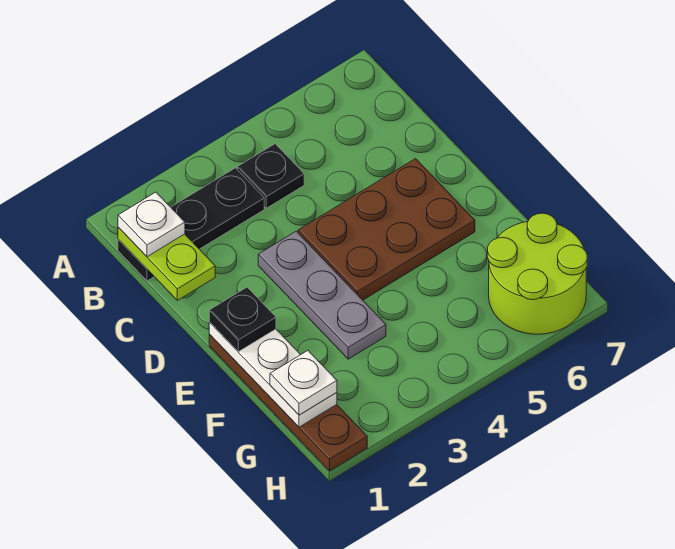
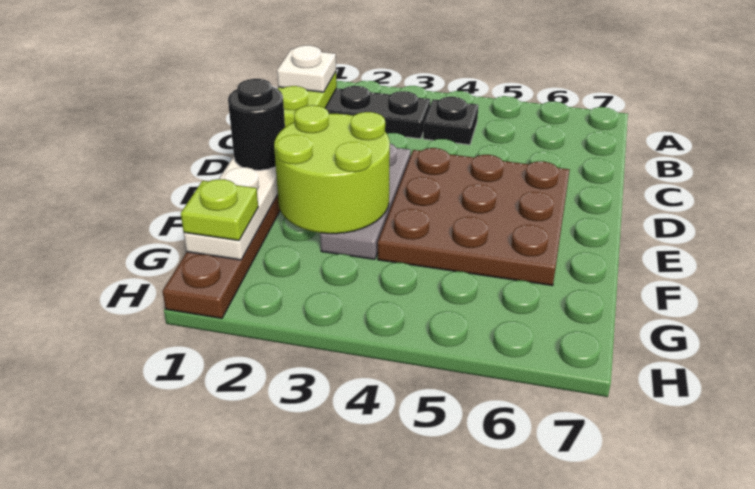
brown 2x3 plate [298,159,475,300] -> brown 3x3 plate [378,148,570,286]
black 1x1 plate [209,287,276,352] -> black 1x1 round brick [228,79,285,170]
white 1x1 plate [270,351,337,415] -> lime 1x1 plate [181,179,258,241]
lime 2x2 round brick [487,213,587,334] -> lime 2x2 round brick moved to [274,105,390,234]

